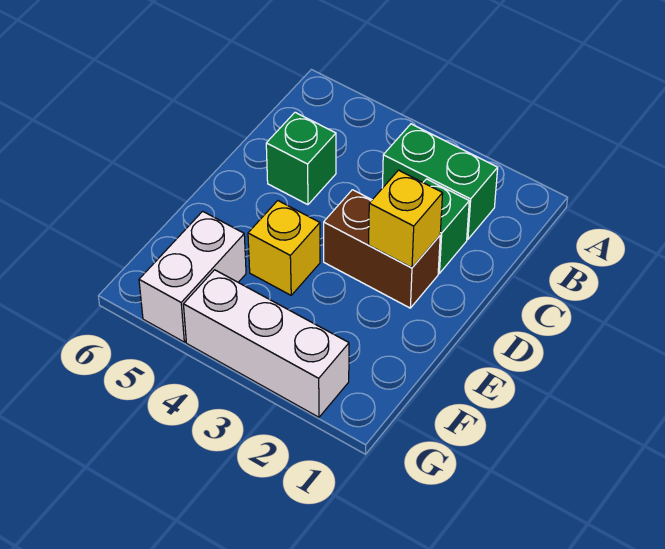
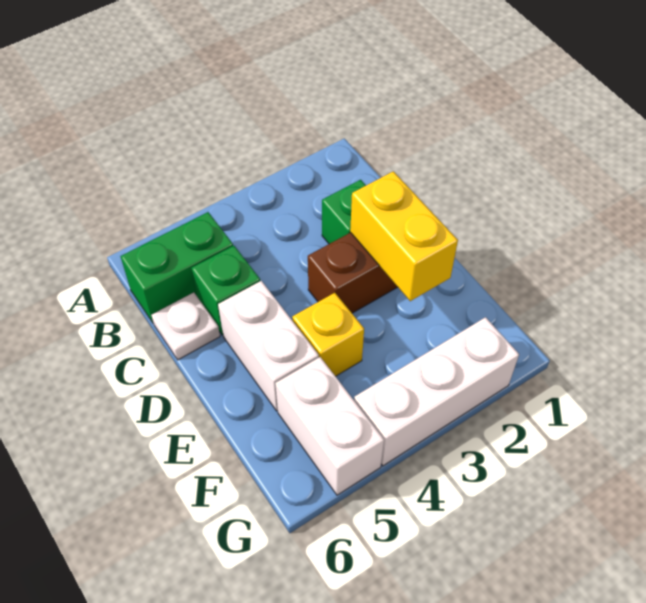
green 1x2 brick [382,124,498,239] -> green 1x2 brick moved to [120,212,233,324]
none -> white 1x1 plate [152,293,220,360]
yellow 1x1 brick [369,170,443,268] -> yellow 1x2 brick [350,171,458,301]
none -> white 1x2 brick [218,281,319,411]

